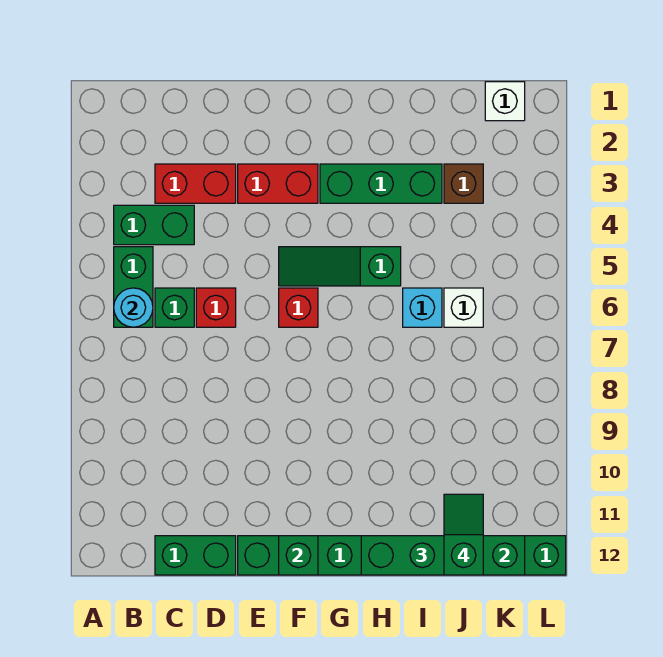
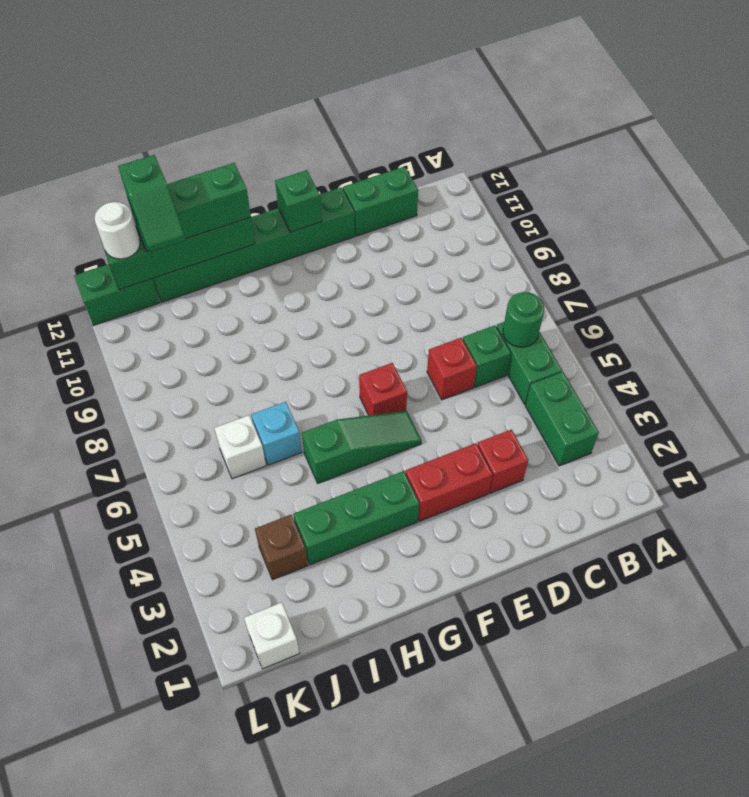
green 1x2 brick [114,205,194,245] -> green 1x2 brick turned to [525,372,599,466]
cyan 1x1 round brick [114,288,153,327] -> green 1x1 round brick [503,292,544,347]
red 1x2 brick [155,164,236,203] -> red 1x1 brick [477,429,528,493]
none -> white 1x1 round brick [95,202,140,259]

